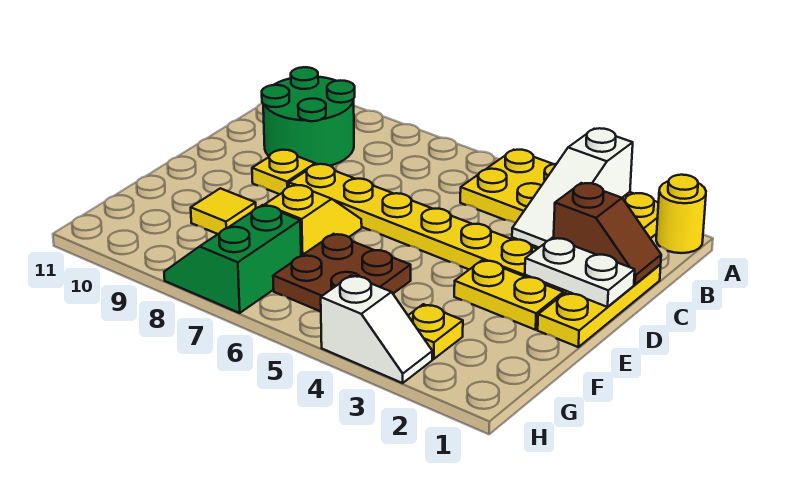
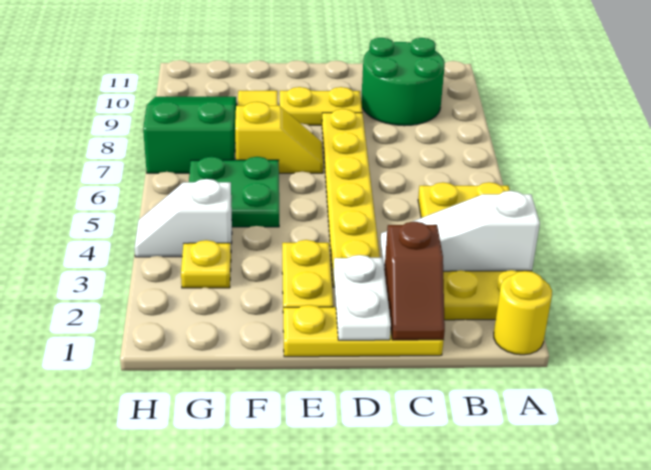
yellow 1x1 plate [252,150,315,194] -> yellow 1x2 plate [280,87,362,125]
brown 2x2 plate [273,234,411,312] -> green 2x2 plate [189,157,279,227]
green 2x2 slope [164,205,301,313] -> green 2x3 slope [143,97,237,173]
white 1x2 slope [321,275,432,383] -> white 1x2 slope turned to [135,179,232,257]

